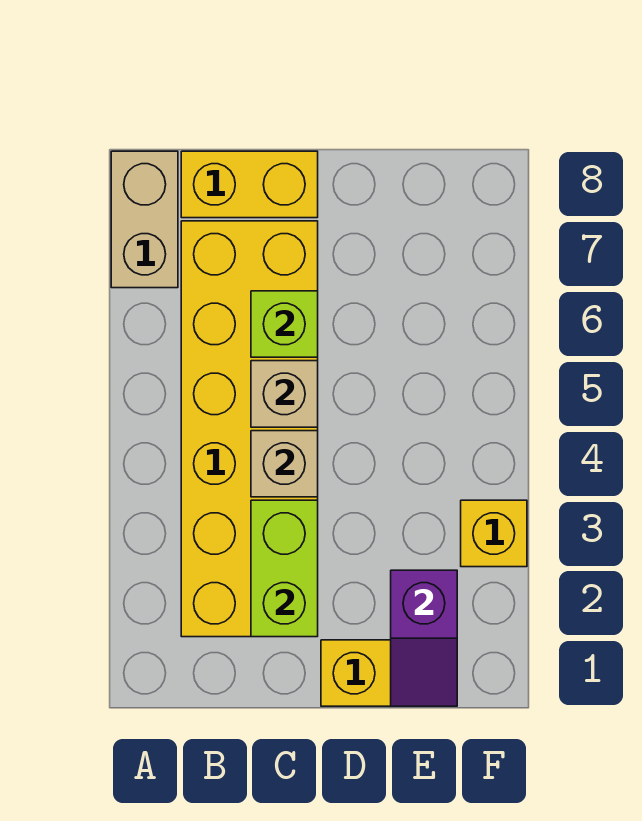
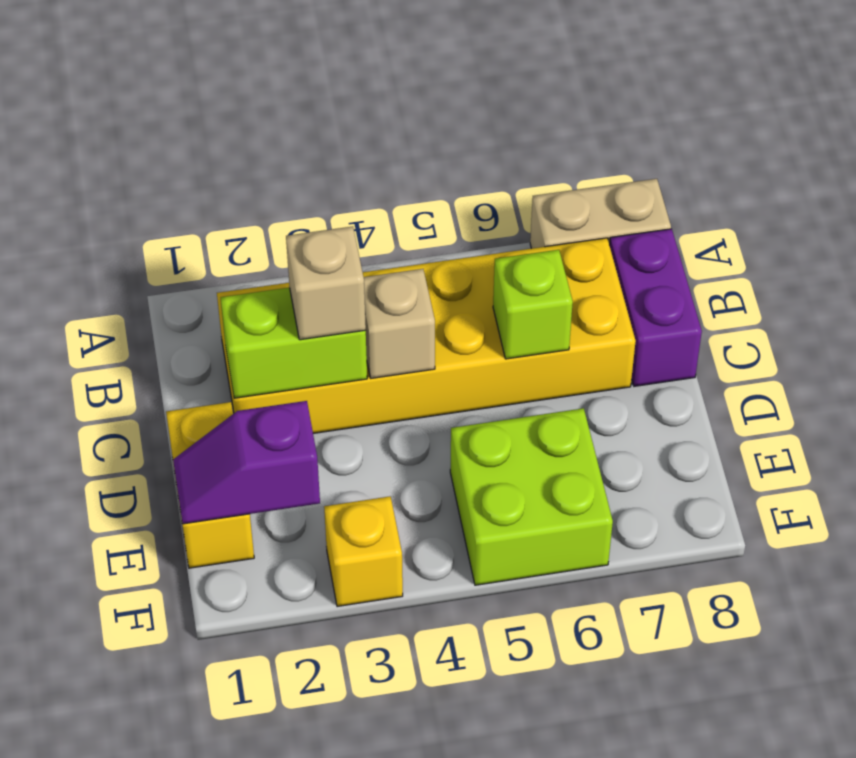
yellow 1x2 brick [181,151,318,218] -> purple 1x2 brick [610,229,702,386]
tan 1x1 brick [251,361,318,427] -> tan 1x1 brick moved to [286,226,366,340]
none -> lime 2x2 brick [450,408,613,585]

